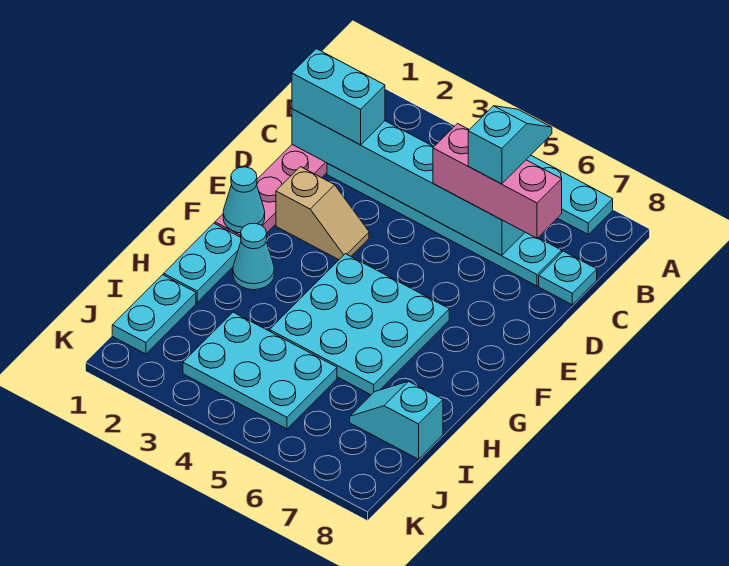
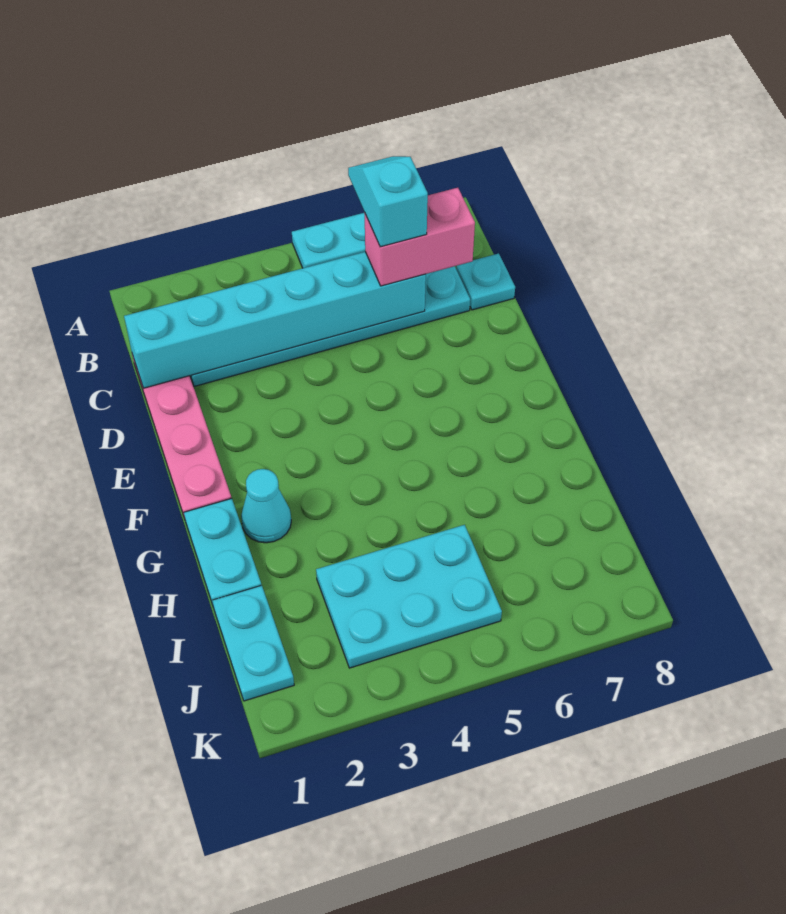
cyan 1x2 brick [292,49,385,145] -> none
pink 1x3 brick [433,124,562,238] -> pink 1x2 brick [364,188,475,286]
tan 1x2 slope [276,167,369,260] -> none
cyan 1x1 cone [223,167,265,233] -> none
cyan 3x3 plate [270,254,449,395] -> none
cyan 1x2 slope [350,381,443,459] -> none

